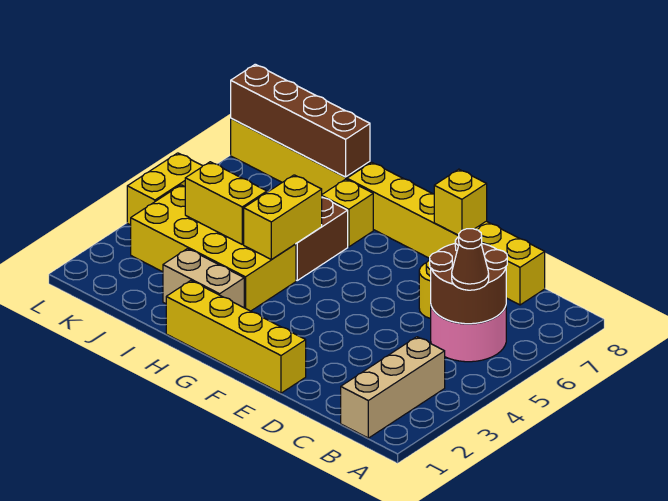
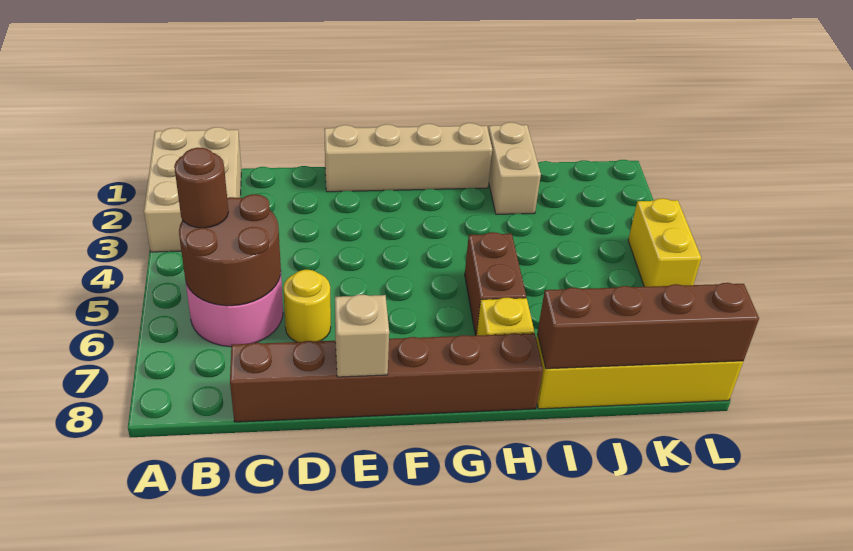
tan 1x3 brick [341,337,445,438] -> tan 2x3 brick [144,127,241,252]
brown 1x1 cone [452,229,489,290] -> brown 1x1 round brick [174,148,228,228]
yellow 1x6 brick [347,162,545,305] -> brown 1x6 brick [230,333,543,422]
yellow 1x4 brick [166,281,306,393] -> tan 1x4 brick [324,123,492,192]
yellow 1x1 brick [434,169,487,235] -> tan 1x1 brick [335,295,389,377]
tan 1x2 brick [163,249,244,308] -> tan 1x2 brick turned to [488,122,541,214]
yellow 2x4 brick [131,185,296,311] -> none
yellow 1x2 brick [244,175,322,260] -> none
yellow 1x2 brick [185,162,267,244] -> none

